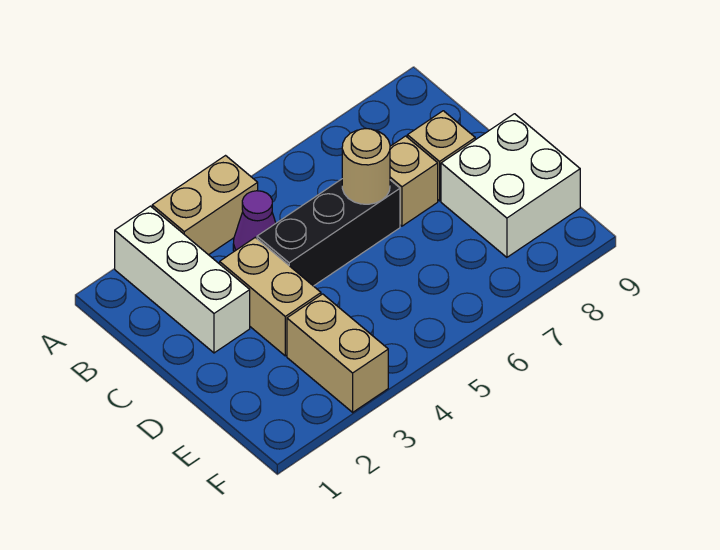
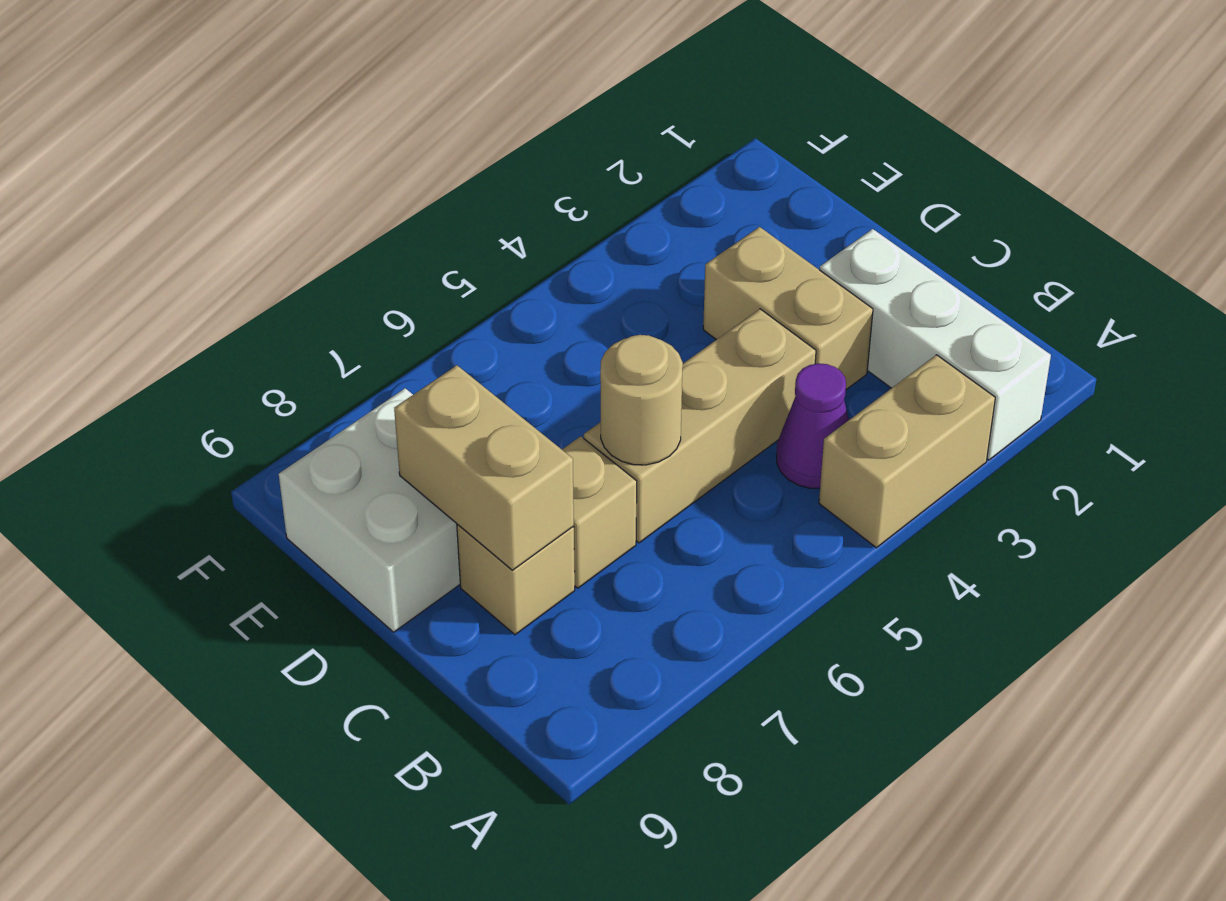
black 1x3 brick [257,179,400,286] -> tan 1x3 brick [584,309,816,543]
tan 1x2 brick [287,294,388,412] -> tan 1x2 brick moved to [394,365,574,570]

